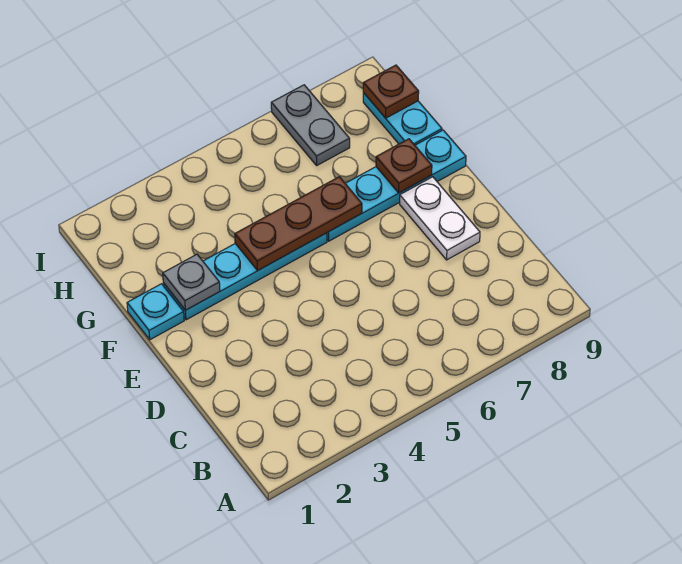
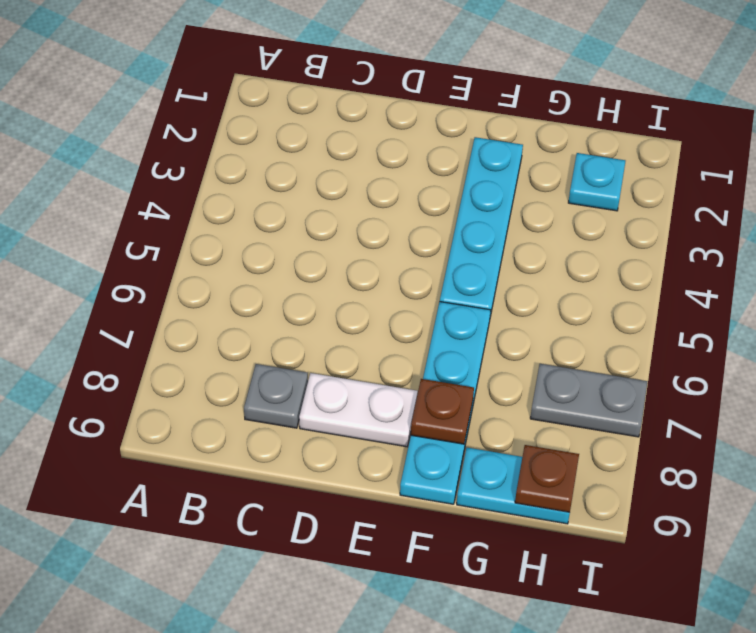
cyan 1x1 plate [127,284,184,340] -> cyan 1x1 plate moved to [568,153,625,211]
grey 1x1 plate [163,254,220,310] -> grey 1x1 plate moved to [244,364,308,428]
brown 1x3 plate [235,177,362,271] -> none

